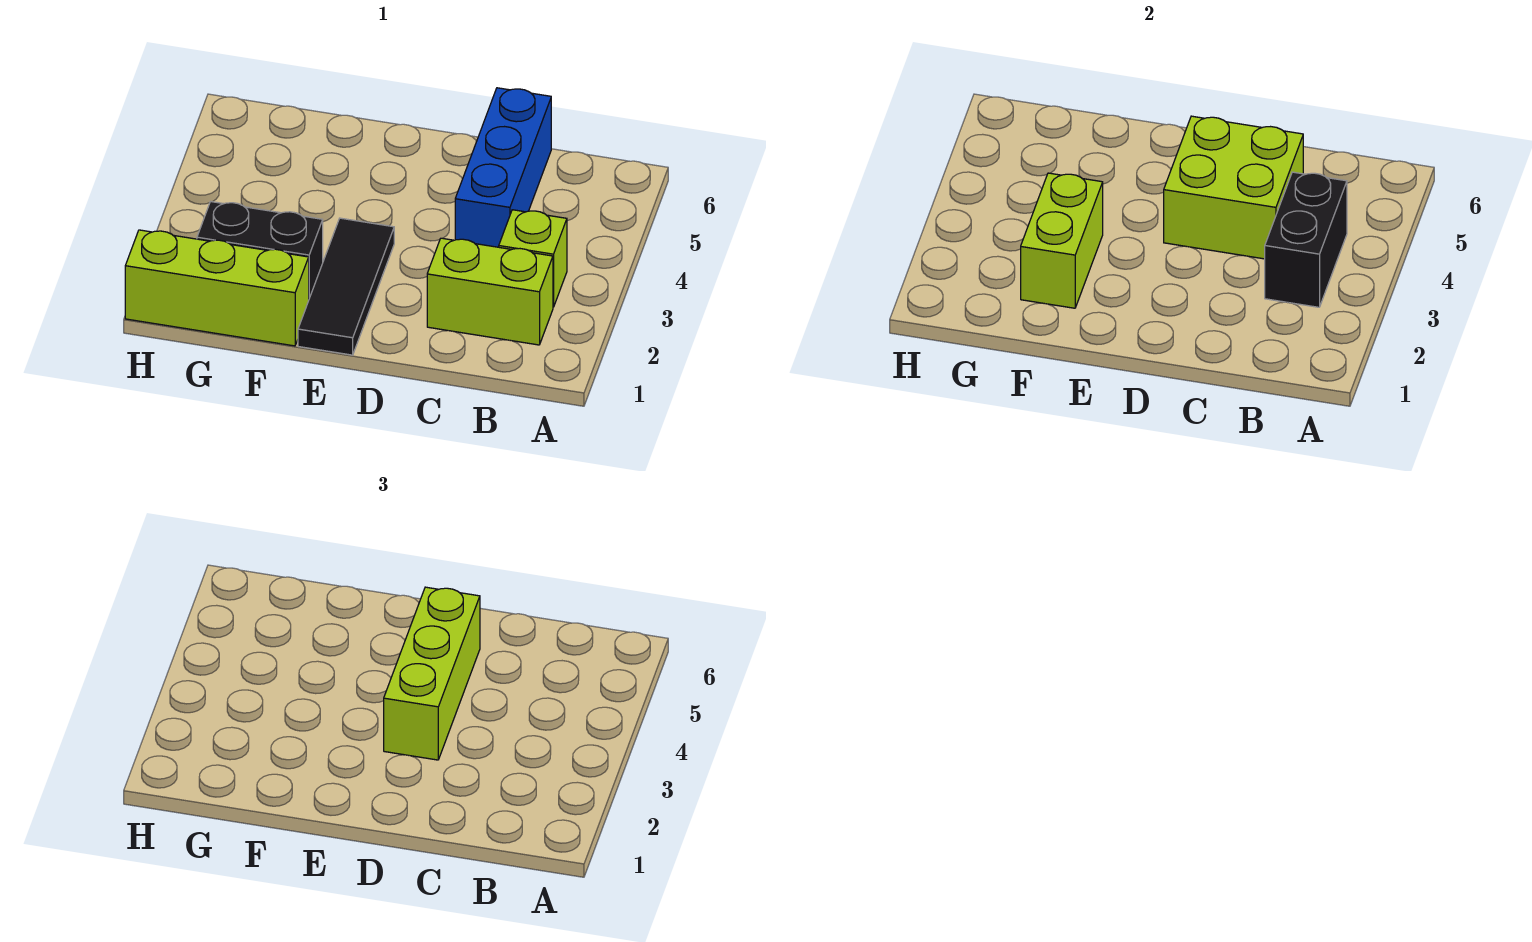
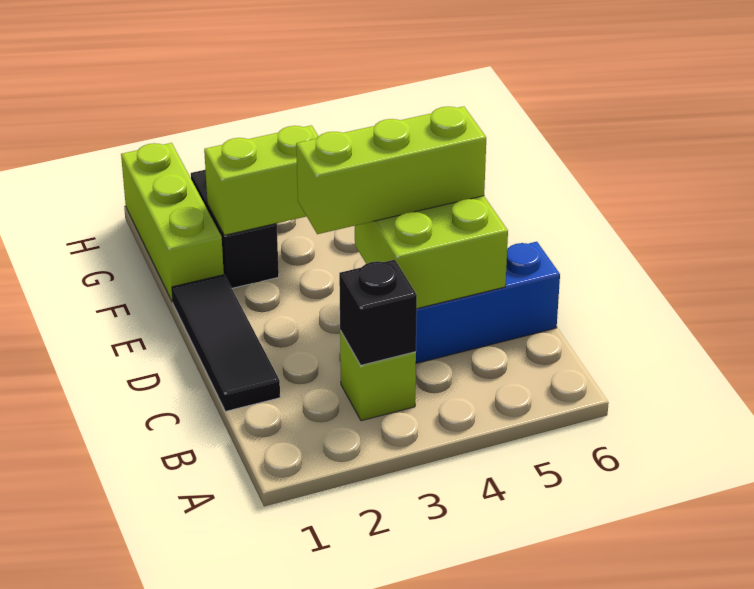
lime 1x2 brick [427,238,553,345] -> none
black 1x2 brick [1265,172,1347,307] -> black 1x1 brick [339,260,417,365]
black 1x3 tile [298,218,394,355] -> black 1x3 tile turned to [172,275,280,411]

